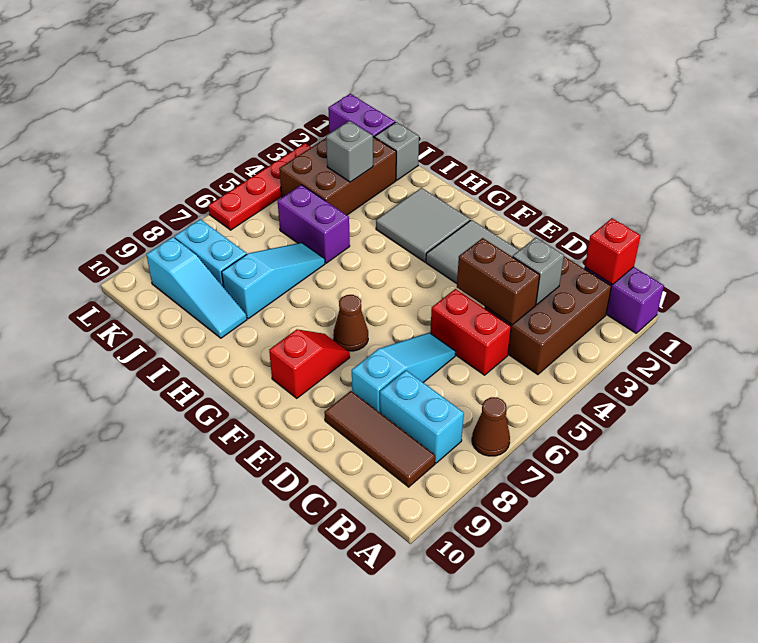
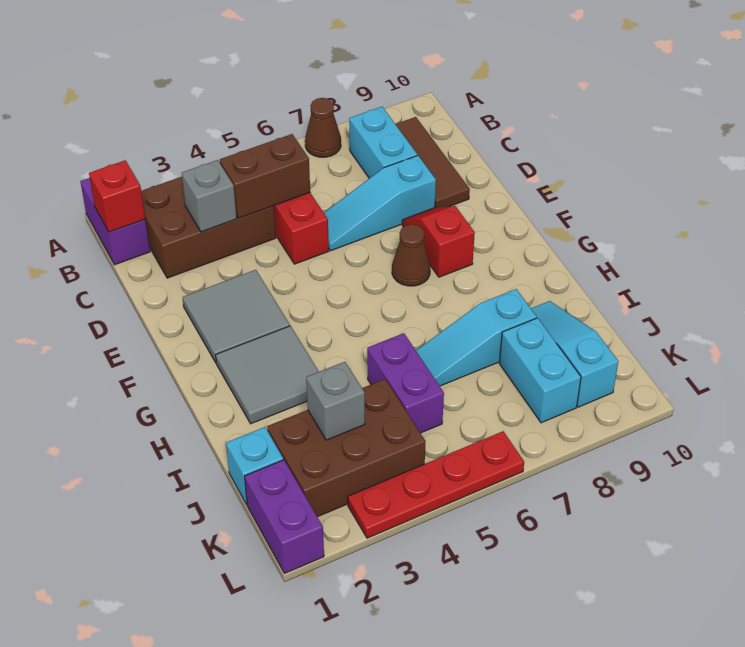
brown 1x2 brick [457,238,540,325] -> brown 1x2 brick turned to [220,134,310,218]
red 1x2 slope [269,329,350,398] -> red 1x2 slope turned to [402,206,475,277]
grey 1x1 brick [375,122,419,180] -> cyan 1x1 brick [226,427,283,504]

